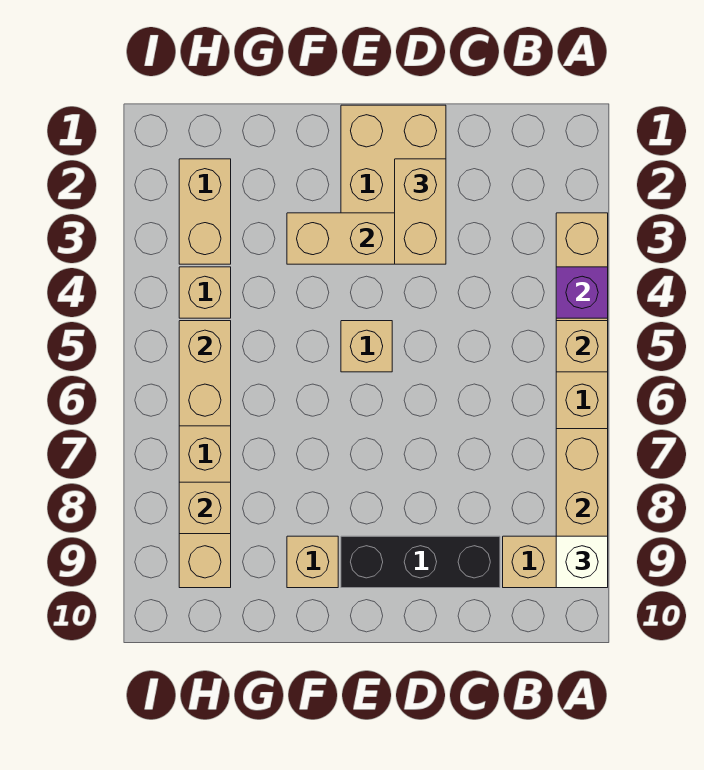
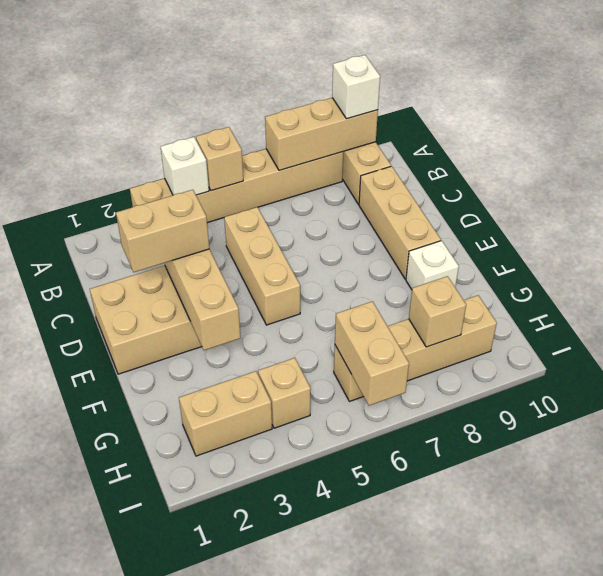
purple 1x1 brick [556,267,608,318] -> white 1x1 brick [161,137,209,195]
black 1x3 brick [341,536,500,588] -> tan 1x3 brick [359,166,441,279]
tan 1x1 brick [341,321,392,372] -> tan 1x3 brick [224,207,300,325]
tan 1x1 brick [287,536,338,588] -> white 1x1 brick [406,241,459,289]
tan 1x2 brick [179,321,231,426] -> tan 1x2 brick turned to [335,301,409,406]

